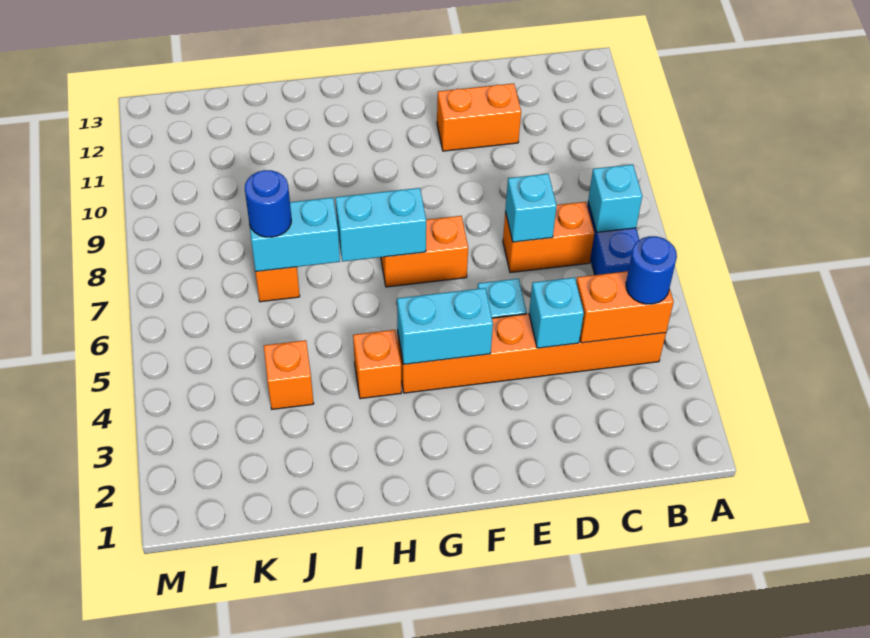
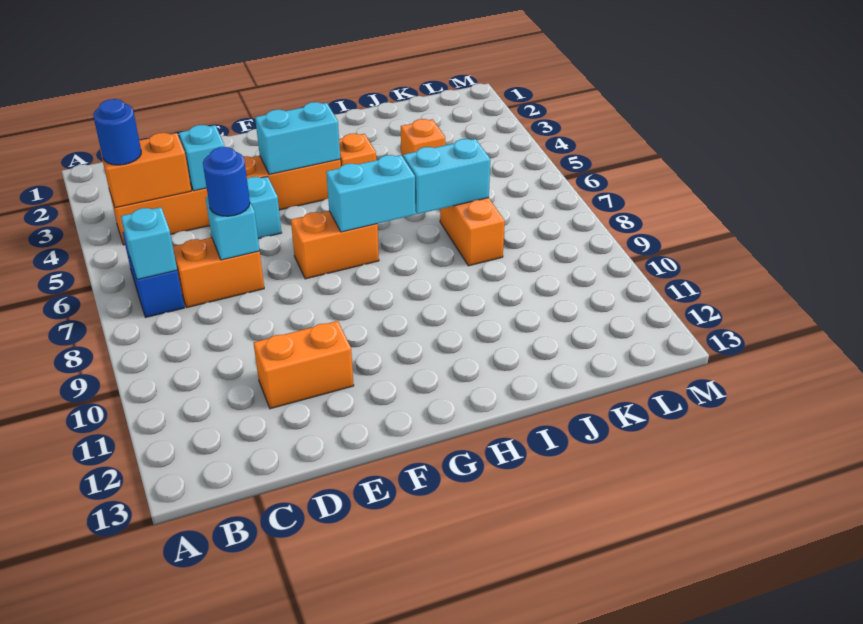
blue 1x1 round brick [245,170,291,237] -> blue 1x1 round brick moved to [203,147,250,216]

